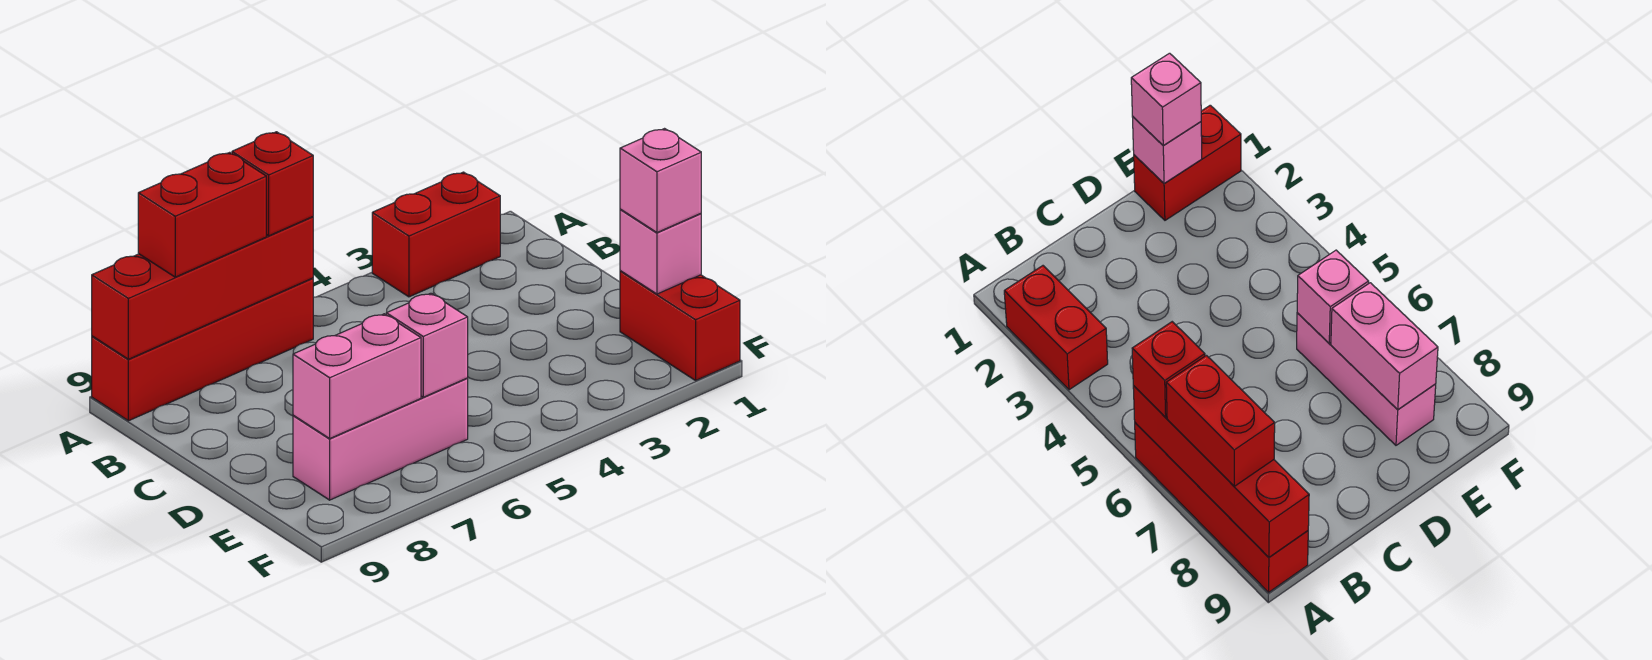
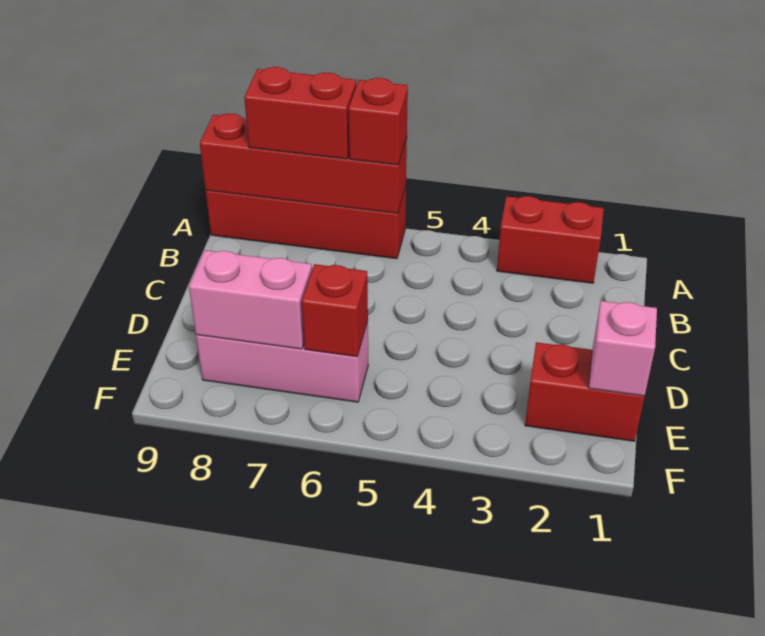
red 1x2 brick [620,271,740,380] -> red 1x2 brick turned to [525,342,645,441]
pink 1x1 brick [620,129,701,232] -> none
pink 1x1 brick [386,293,468,397] -> red 1x1 brick [302,264,368,357]

